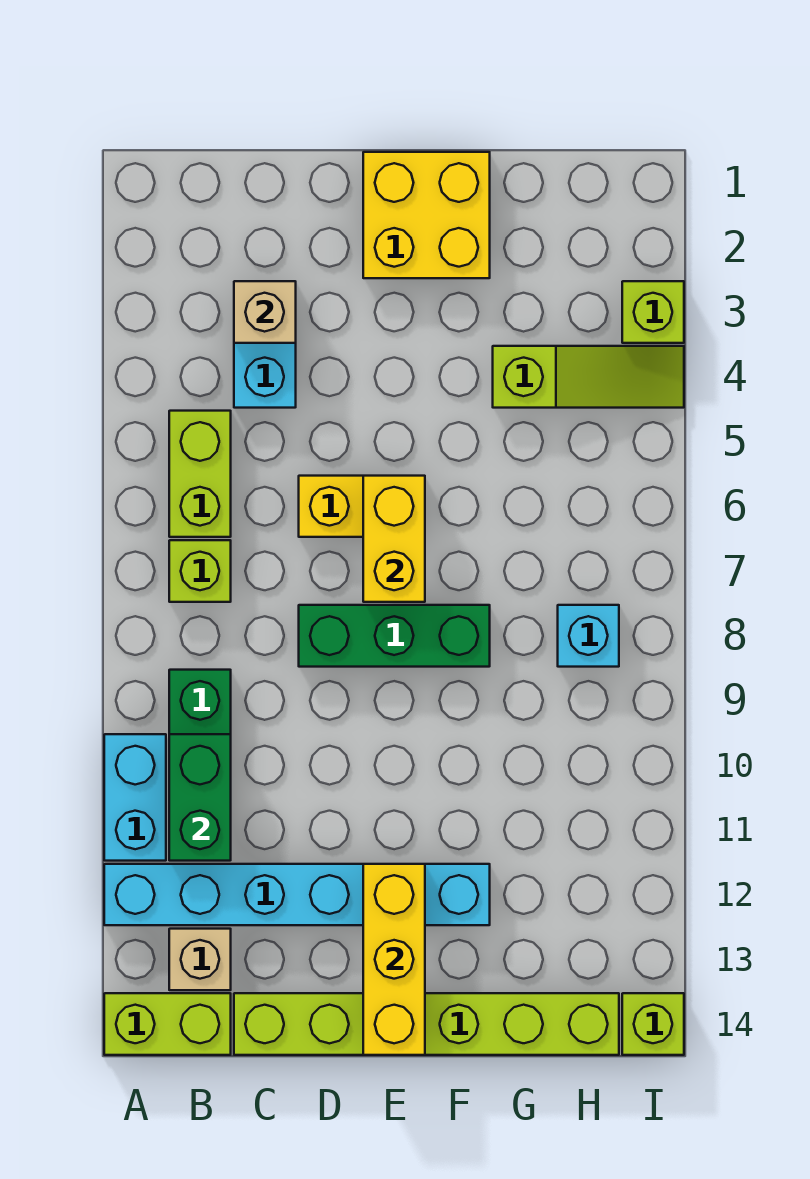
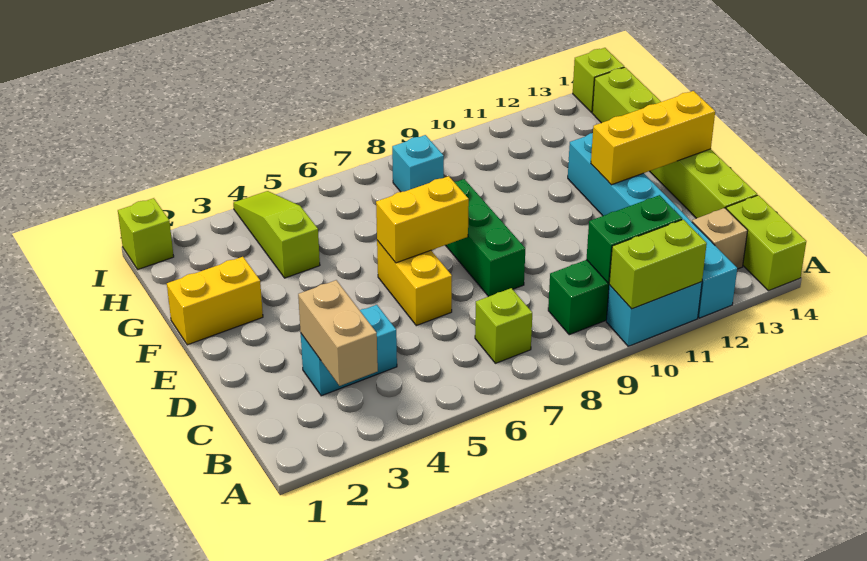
lime 1x2 brick [169,411,231,537] -> lime 1x2 brick moved to [609,219,707,309]
tan 1x1 brick [234,281,296,343] -> tan 1x2 brick [298,280,378,386]
yellow 2x2 brick [363,152,490,278] -> yellow 1x2 brick [167,257,263,345]
lime 1x1 brick [622,281,684,343] -> lime 1x1 brick moved to [118,198,174,269]

